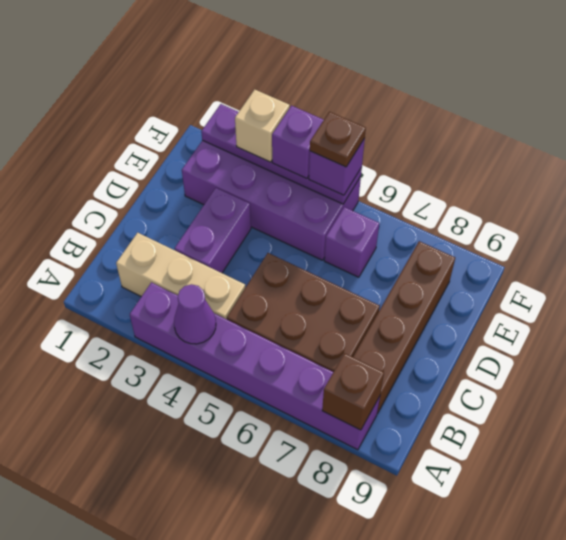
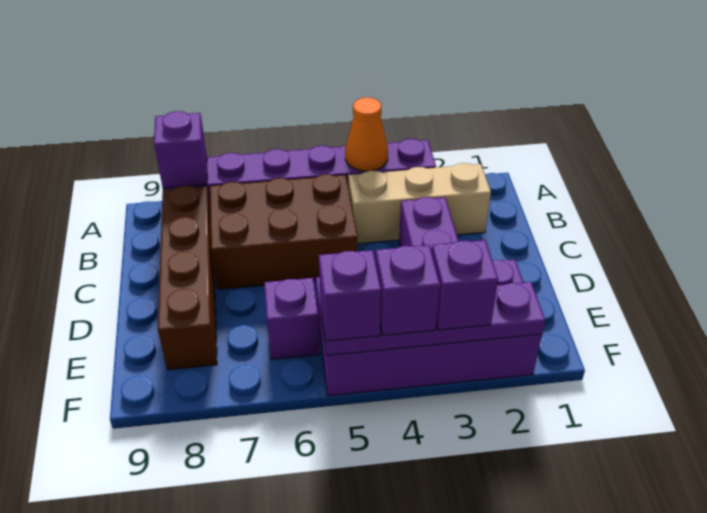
purple 1x1 cone [174,284,216,344] -> orange 1x1 cone [345,97,388,171]
brown 1x1 brick [322,353,384,430] -> purple 1x1 brick [154,111,207,188]
tan 1x1 brick [235,90,290,162] -> purple 1x1 brick [432,240,498,330]
brown 1x1 plate [310,112,366,167] -> none

